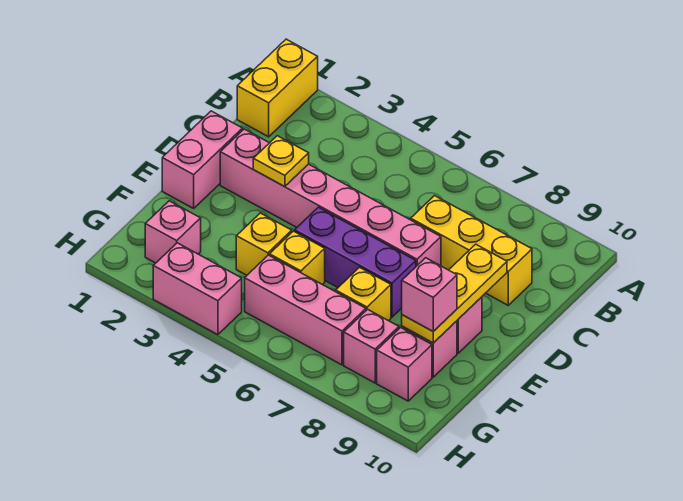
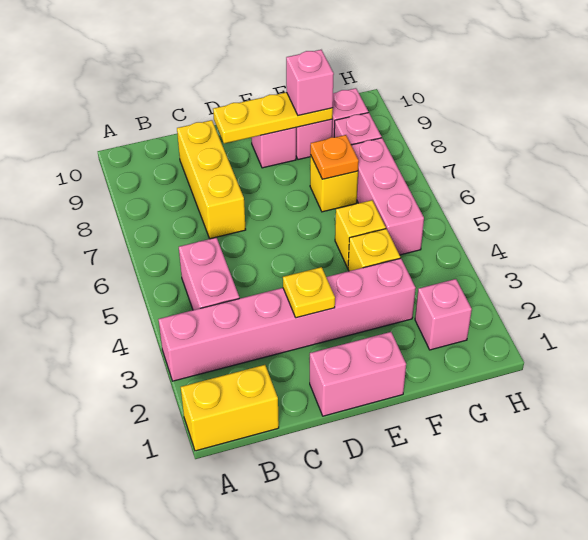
pink 1x6 brick [220,129,441,266] -> pink 1x6 brick turned to [158,258,416,381]
purple 1x3 brick [295,207,416,317] -> none
none -> orange 1x1 plate [310,135,359,179]
pink 1x2 brick [153,243,242,335] -> pink 1x2 brick moved to [179,238,239,310]

